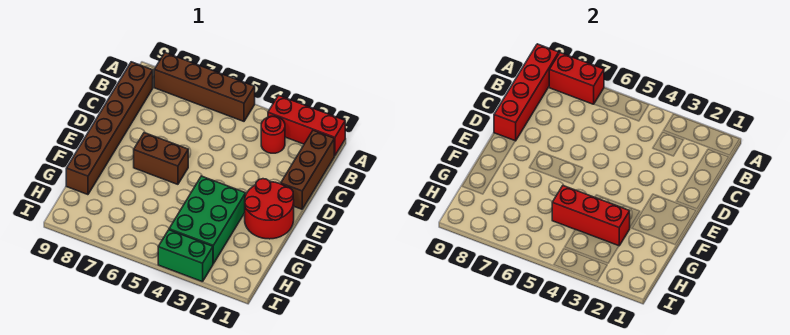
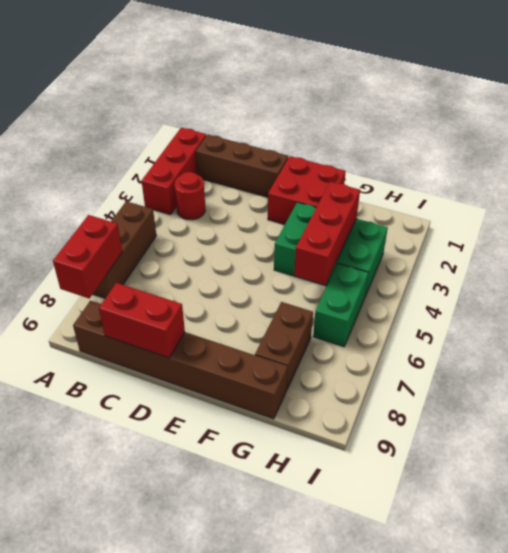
brown 1x4 brick [154,53,255,121] -> brown 1x3 brick [93,201,156,298]
red 1x4 brick [494,44,559,141] -> red 1x2 brick [99,283,185,358]
red 2x2 round brick [245,179,294,239] -> red 2x2 brick [268,156,346,225]
brown 1x2 brick [134,133,188,184] -> brown 1x2 brick moved to [255,302,313,389]
green 1x2 brick [158,230,213,282] -> green 1x2 brick moved to [313,264,369,347]

